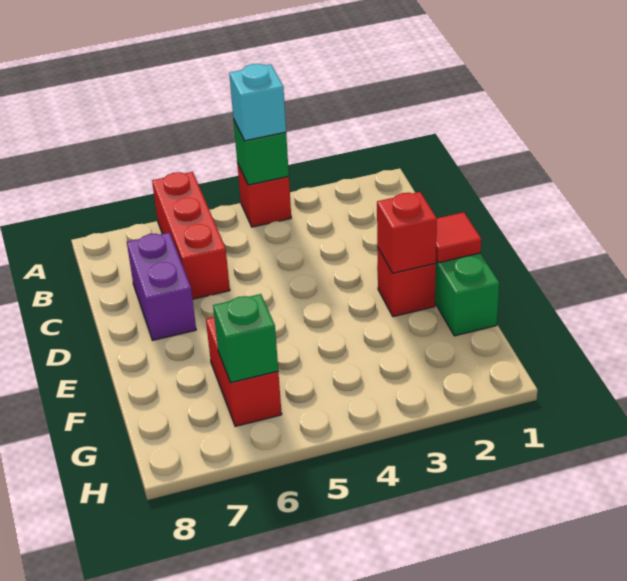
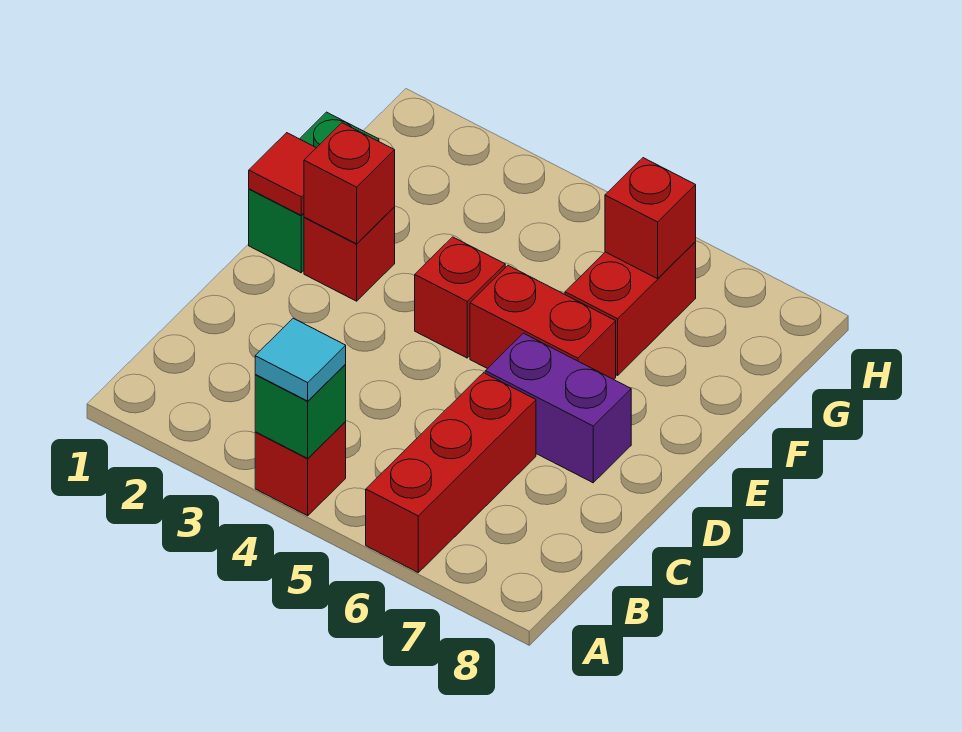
cyan 1x1 brick [229,64,286,141] -> cyan 1x1 tile [255,318,346,401]
purple 1x2 brick [127,232,196,340] -> purple 1x2 brick turned to [485,333,631,483]
none -> red 1x1 brick [415,237,505,358]
none -> red 1x2 brick [470,266,616,379]
green 1x1 brick [213,294,278,383] -> red 1x1 brick [605,158,696,279]

